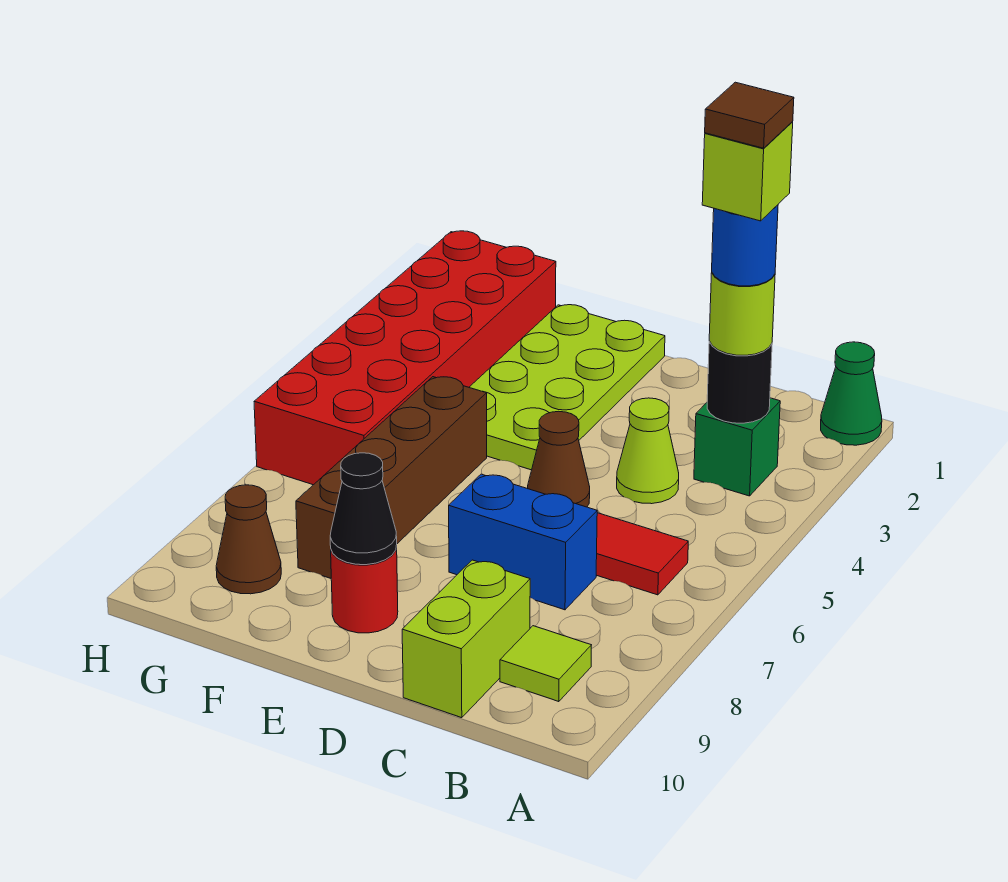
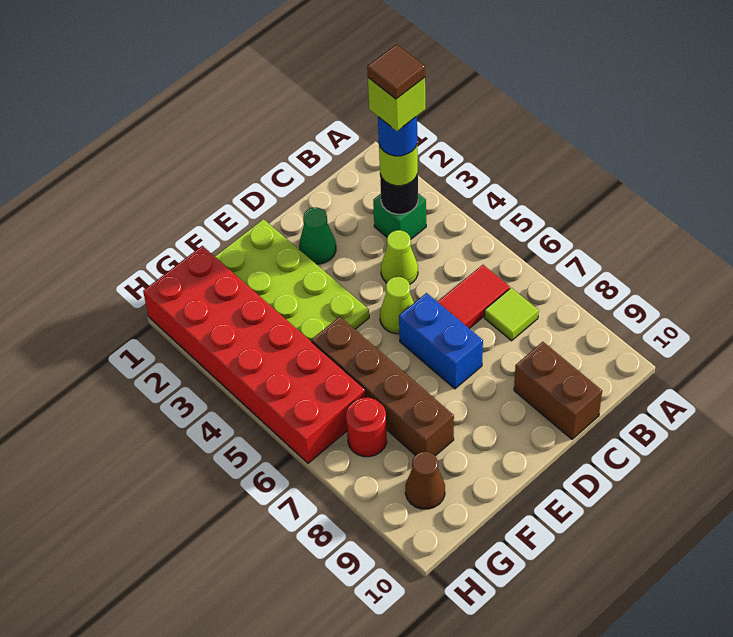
green 1x1 cone [821,342,882,445] -> green 1x1 cone moved to [299,207,336,264]
lime 1x1 tile [500,626,591,702] -> lime 1x1 tile moved to [484,288,539,341]
blue 1x2 brick [449,474,597,610] -> blue 1x2 brick turned to [399,293,483,389]
lime 1x2 brick [402,560,530,718] -> brown 1x2 brick [514,342,602,439]
brown 1x1 cone [527,411,590,507] -> lime 1x1 cone [380,277,414,334]
red 1x1 round brick [331,546,398,633] -> red 1x1 round brick moved to [346,398,387,457]
black 1x1 cone [330,453,397,565] -> none

